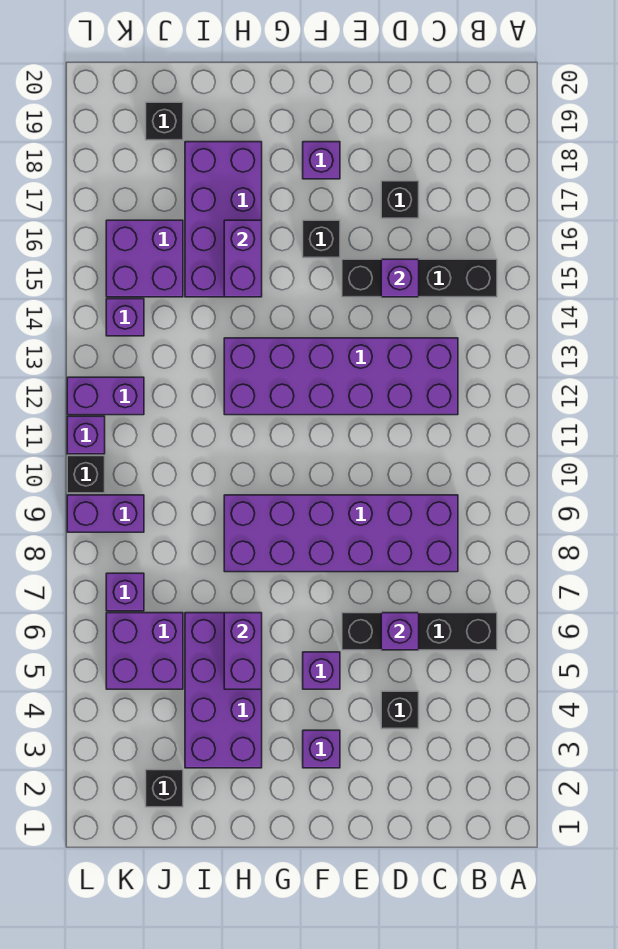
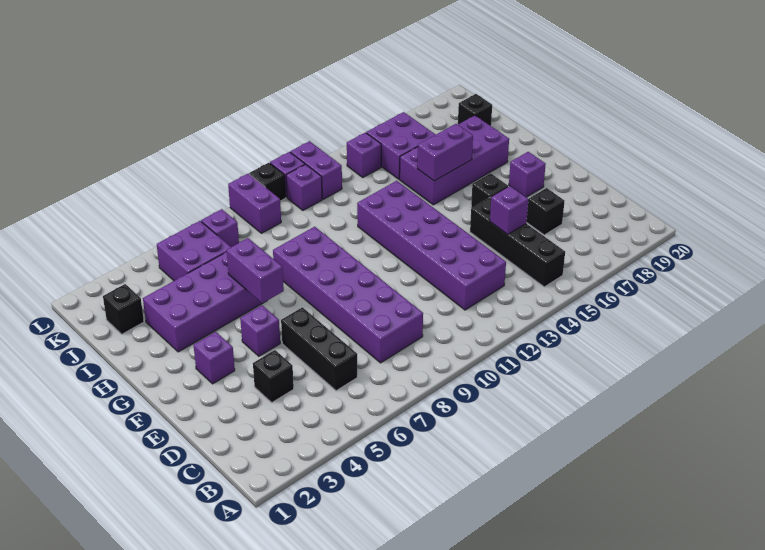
black 1x4 brick [342,613,497,650] -> black 1x3 brick [281,307,357,391]
purple 1x1 brick [381,613,419,650] -> purple 1x1 brick moved to [286,164,322,210]
purple 1x2 brick [224,613,262,689] -> purple 1x2 brick turned to [227,238,284,303]

